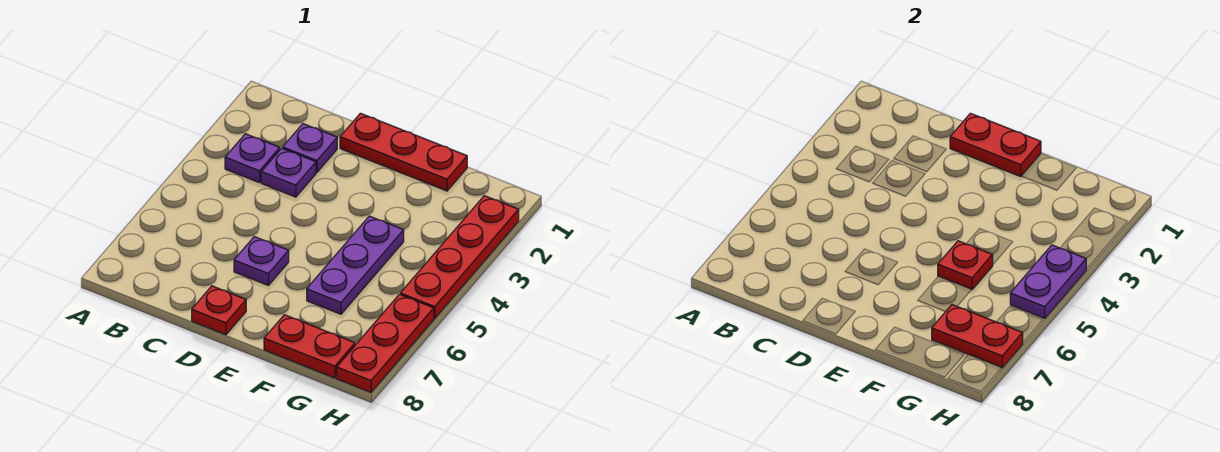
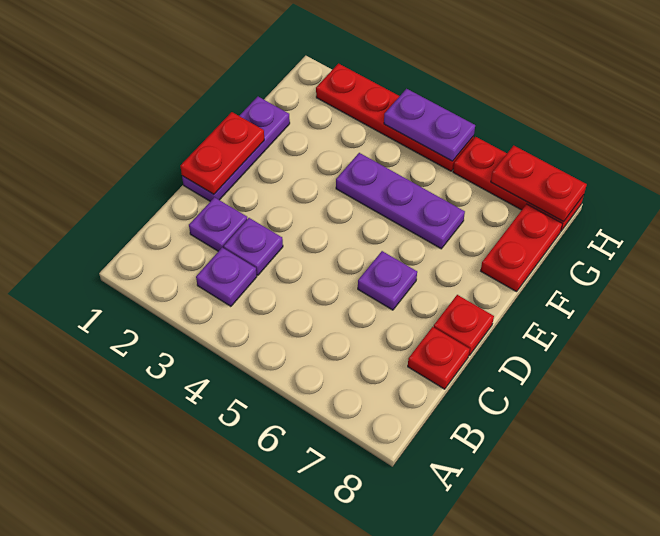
red 1x3 plate [340,113,467,191] -> purple 1x3 plate [182,97,290,201]
red 1x1 plate [938,241,993,289] -> red 1x1 plate moved to [408,327,470,389]
red 1x2 plate [932,305,1023,368] -> red 1x2 plate turned to [491,146,587,222]

